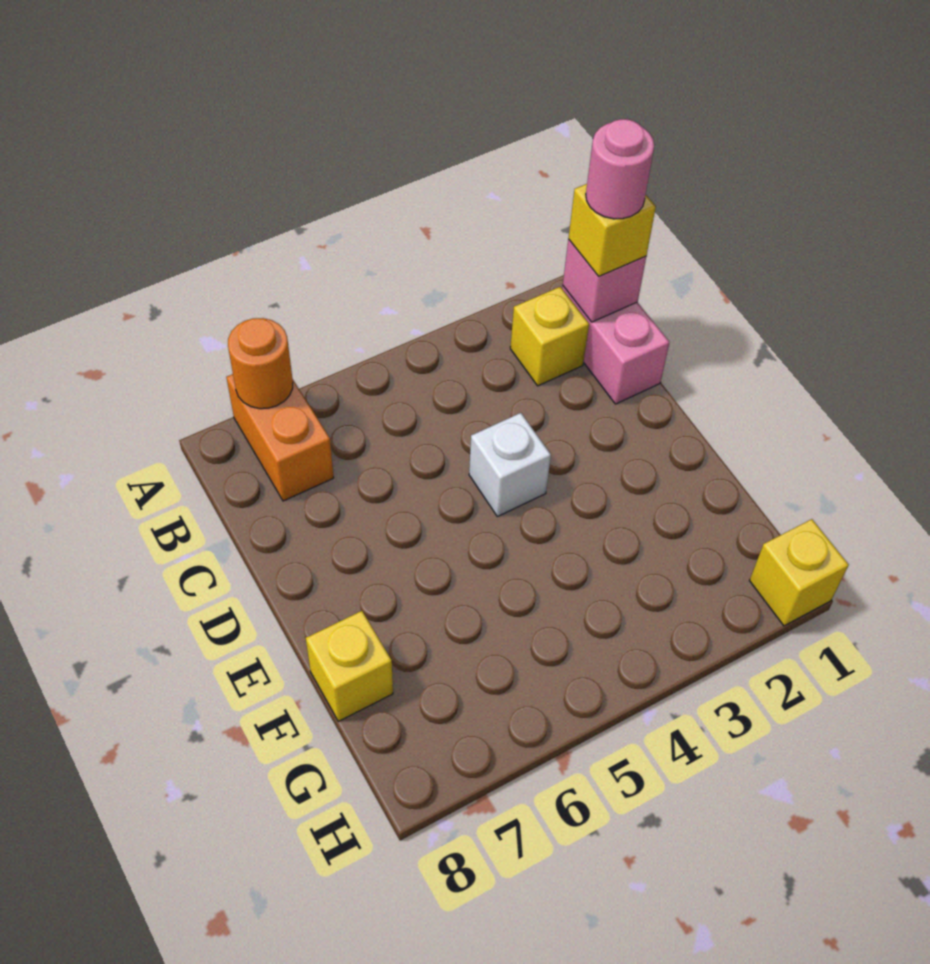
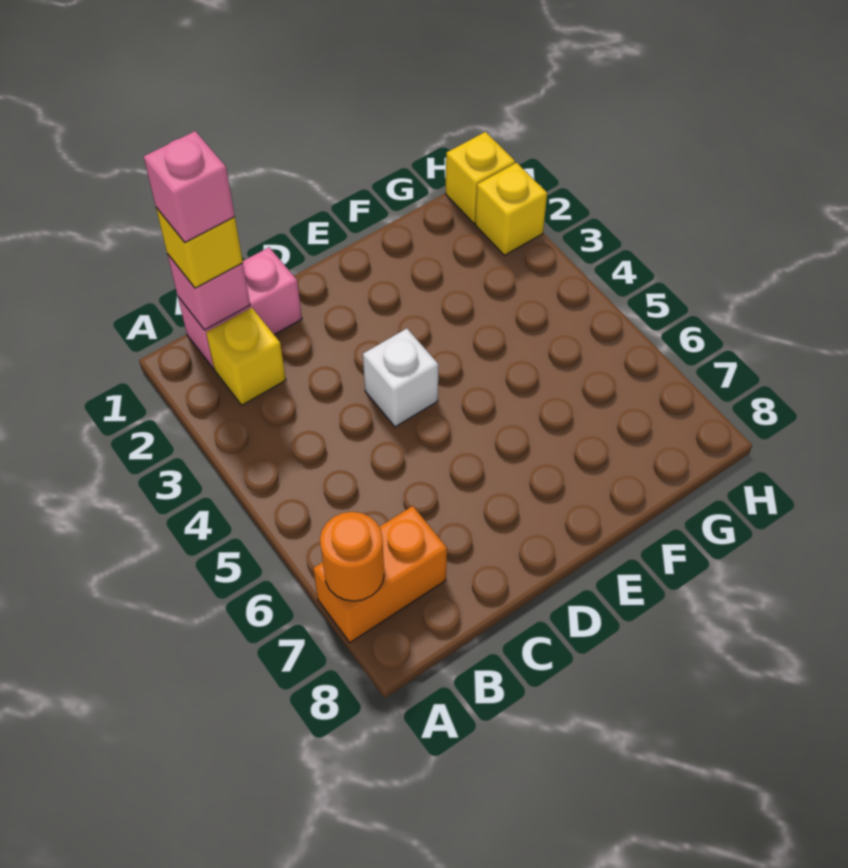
pink 1x1 round brick [586,119,654,219] -> pink 1x1 brick [144,131,235,242]
yellow 1x1 brick [306,611,393,721] -> yellow 1x1 brick moved to [475,163,547,255]

